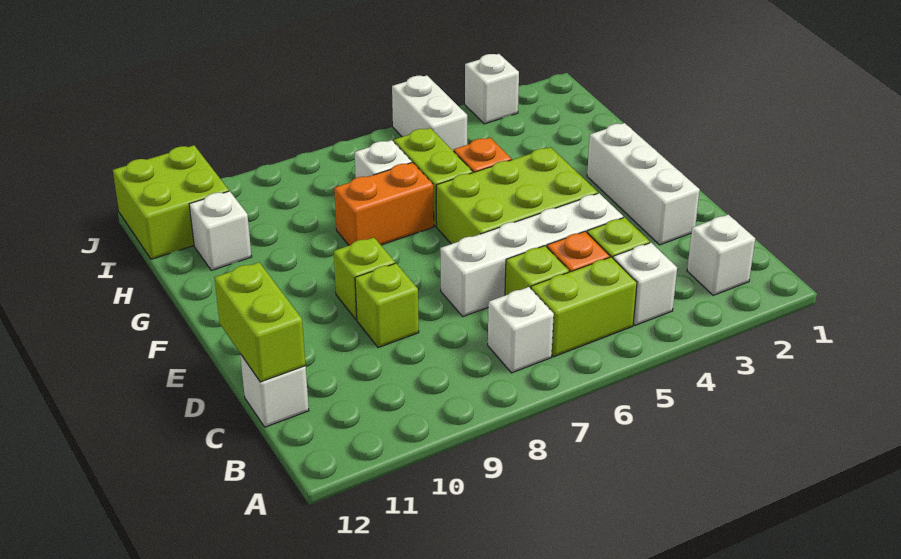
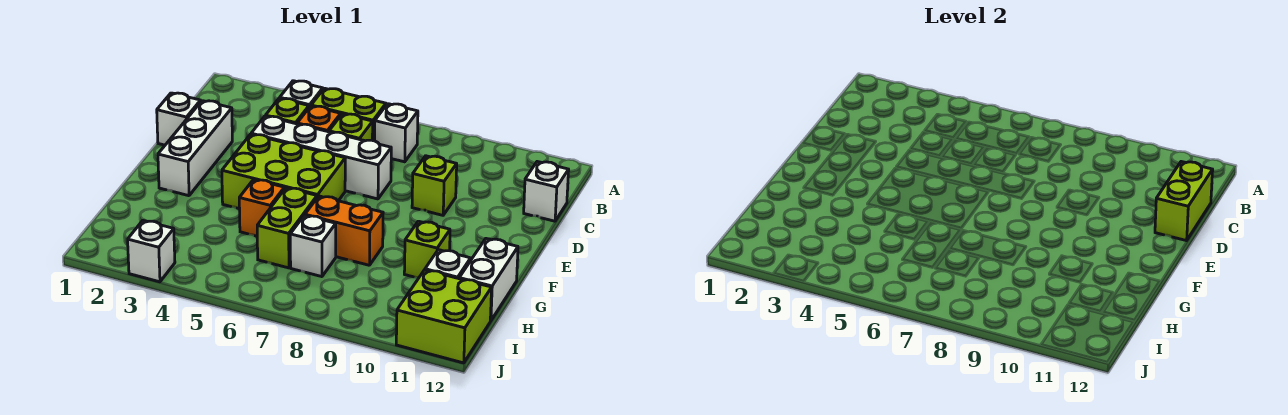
white 1x1 brick [687,215,755,295] -> white 1x1 brick moved to [157,93,201,145]
lime 1x1 brick [334,237,395,320] -> lime 1x1 brick moved to [404,221,450,278]
white 1x2 brick [392,75,467,151] -> white 1x2 brick moved to [459,239,518,321]

